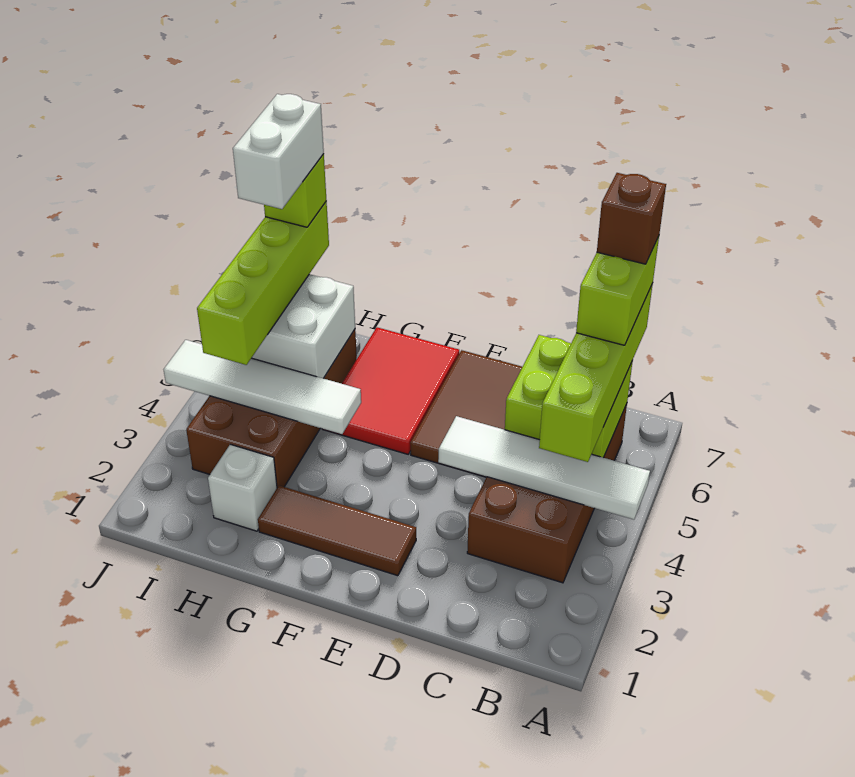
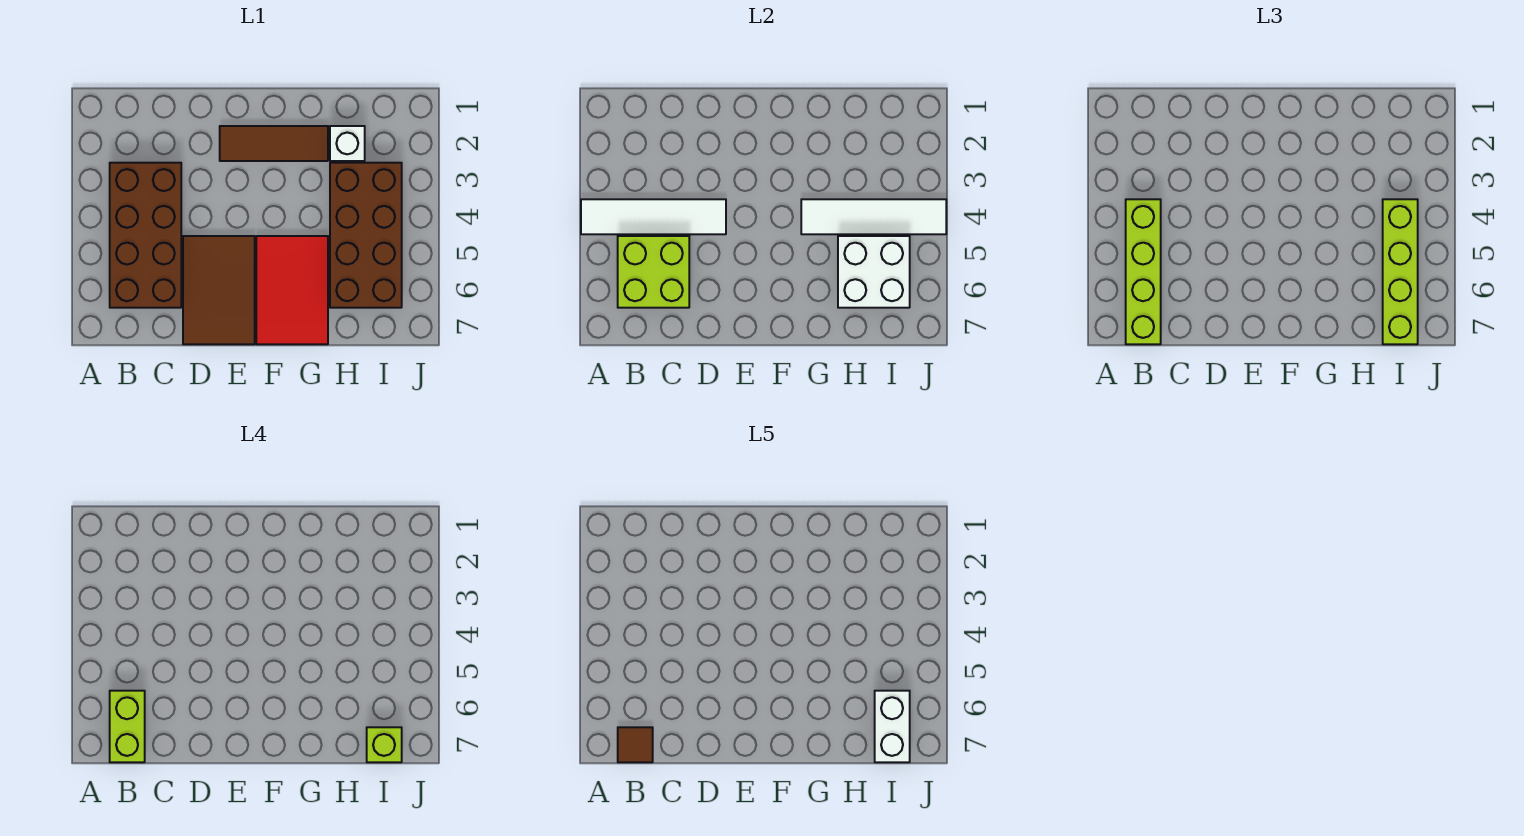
brown 1x1 brick [597,173,666,264] -> brown 1x1 tile [618,727,653,762]

